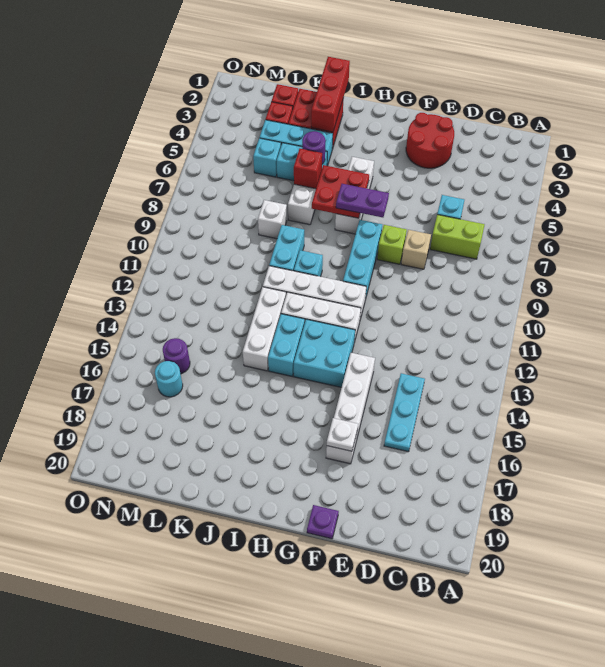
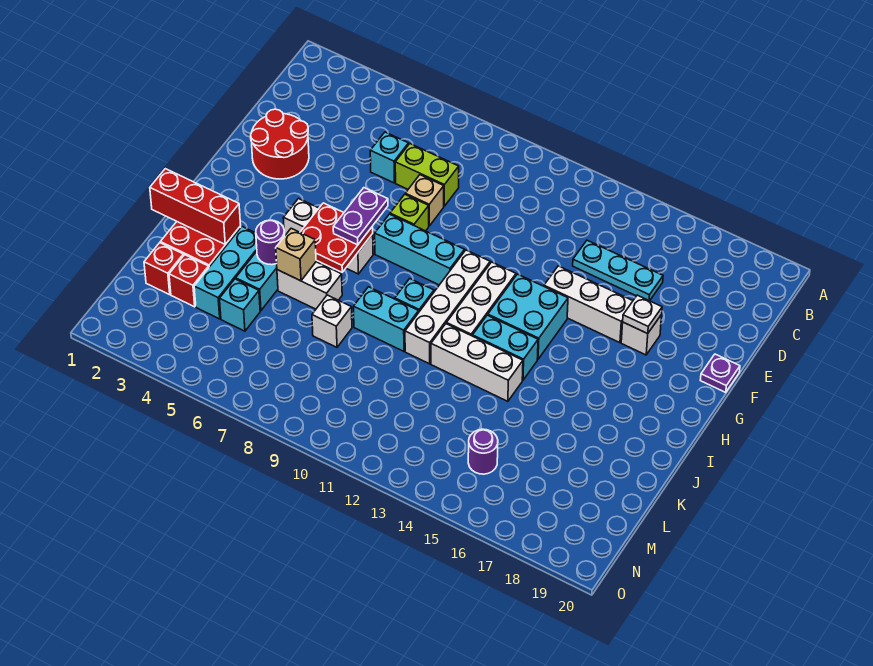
lime 1x2 brick [430,215,485,259] -> lime 1x2 brick turned to [395,144,459,206]
red 1x1 brick [294,149,322,189] -> tan 1x1 brick [276,228,316,281]
cyan 1x1 round brick [155,361,183,397] -> none

